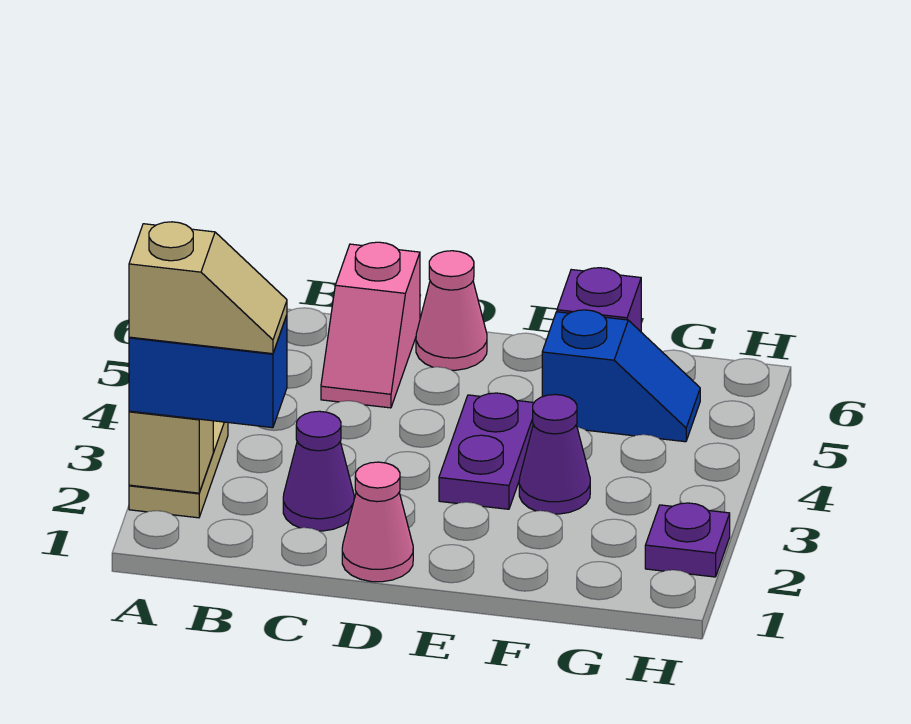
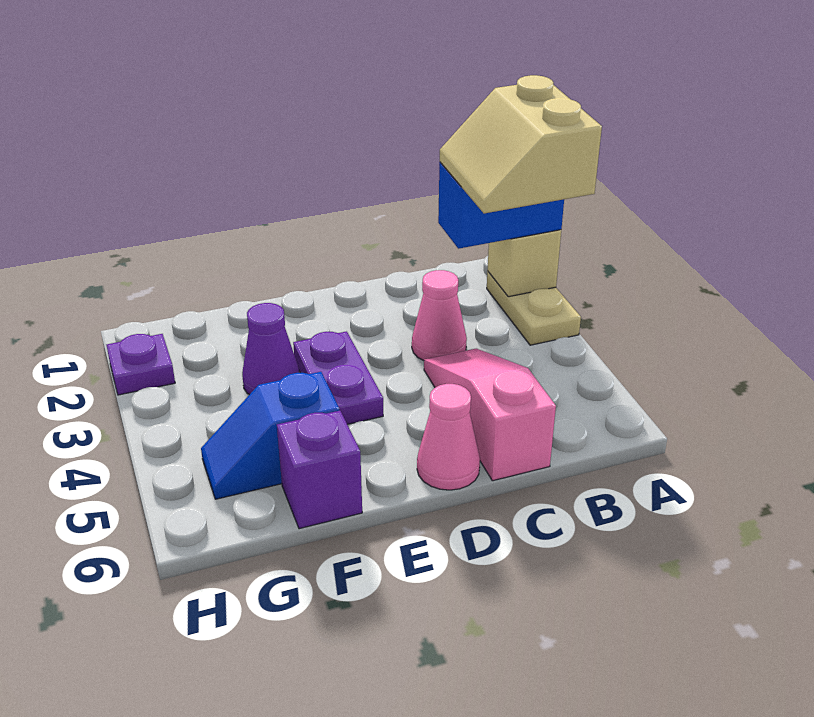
tan 1x2 slope [129,222,287,354] -> tan 2x2 slope [440,75,602,213]
purple 1x1 cone [283,411,354,531] -> none
pink 1x2 slope [321,242,420,408] -> pink 1x3 slope [424,349,556,481]
pink 1x1 cone [342,462,413,582] -> pink 1x1 cone moved to [412,270,467,361]

